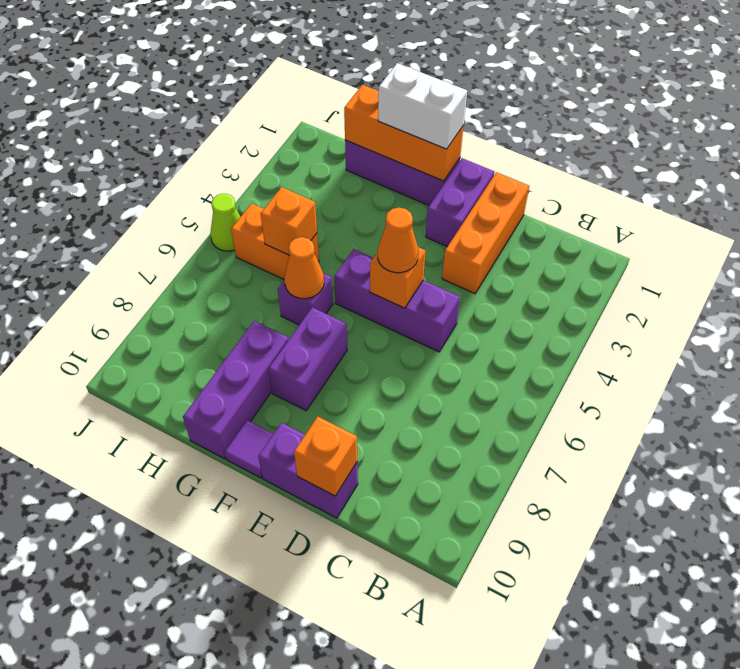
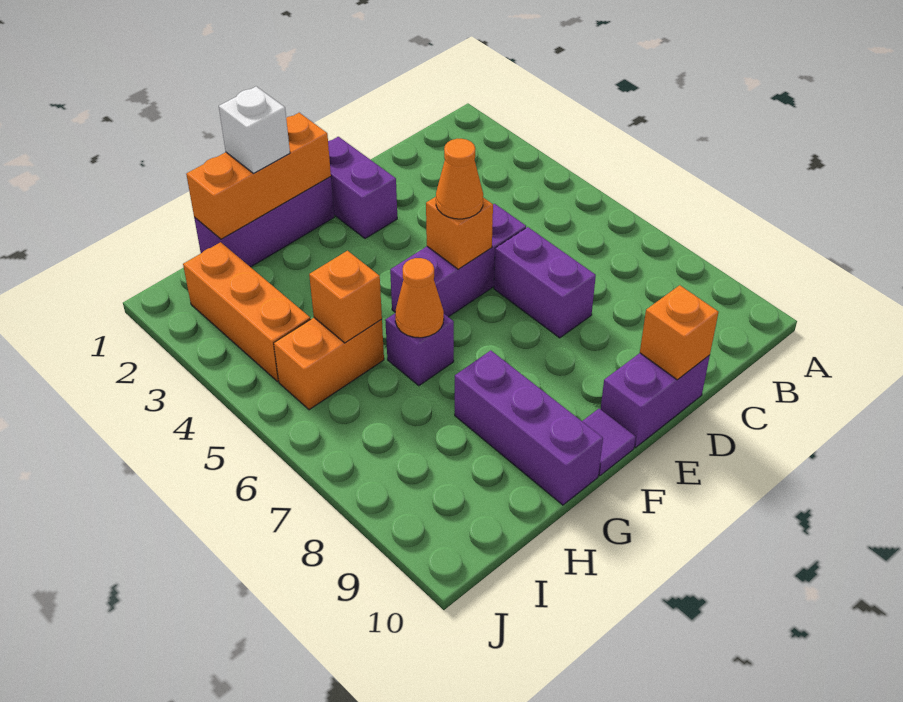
orange 1x3 brick [442,172,529,294] -> orange 1x3 brick moved to [183,242,311,381]
white 1x2 brick [378,63,467,149] -> white 1x1 brick [219,86,290,173]
purple 1x2 brick [269,307,347,411] -> purple 1x2 brick moved to [494,227,596,338]
lime 1x1 cone [210,194,240,251] -> none

